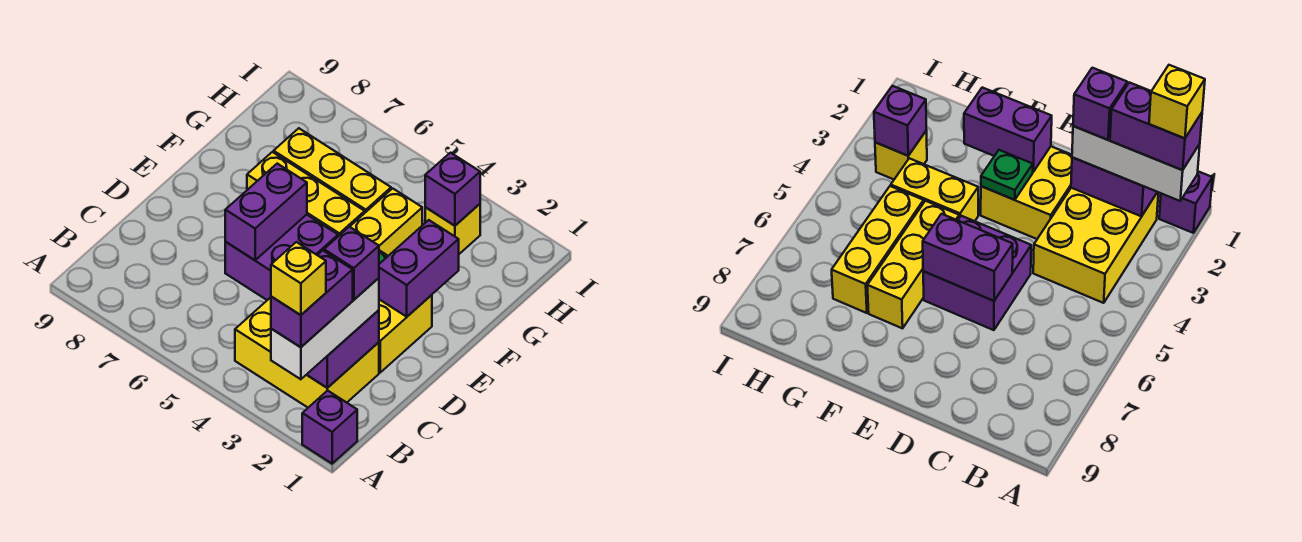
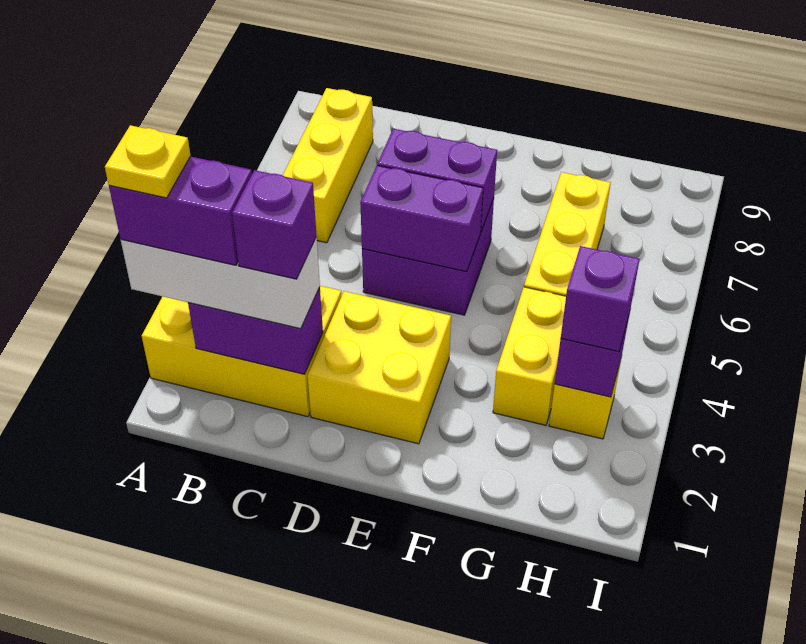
purple 1x1 brick [302,391,357,464] -> purple 1x1 brick moved to [561,246,640,352]
yellow 1x1 brick [271,242,326,315] -> yellow 1x1 plate [105,125,190,198]
yellow 2x3 brick [235,297,379,408] -> yellow 2x3 brick turned to [142,286,341,417]
purple 1x2 brick [379,220,459,317] -> purple 1x2 brick moved to [360,165,483,272]
green 1x1 plate [981,150,1033,200] -> none
yellow 1x2 brick [350,188,422,256] -> yellow 1x2 brick turned to [493,287,566,425]
yellow 1x3 brick [247,152,365,236] -> yellow 1x3 brick moved to [283,88,373,243]

